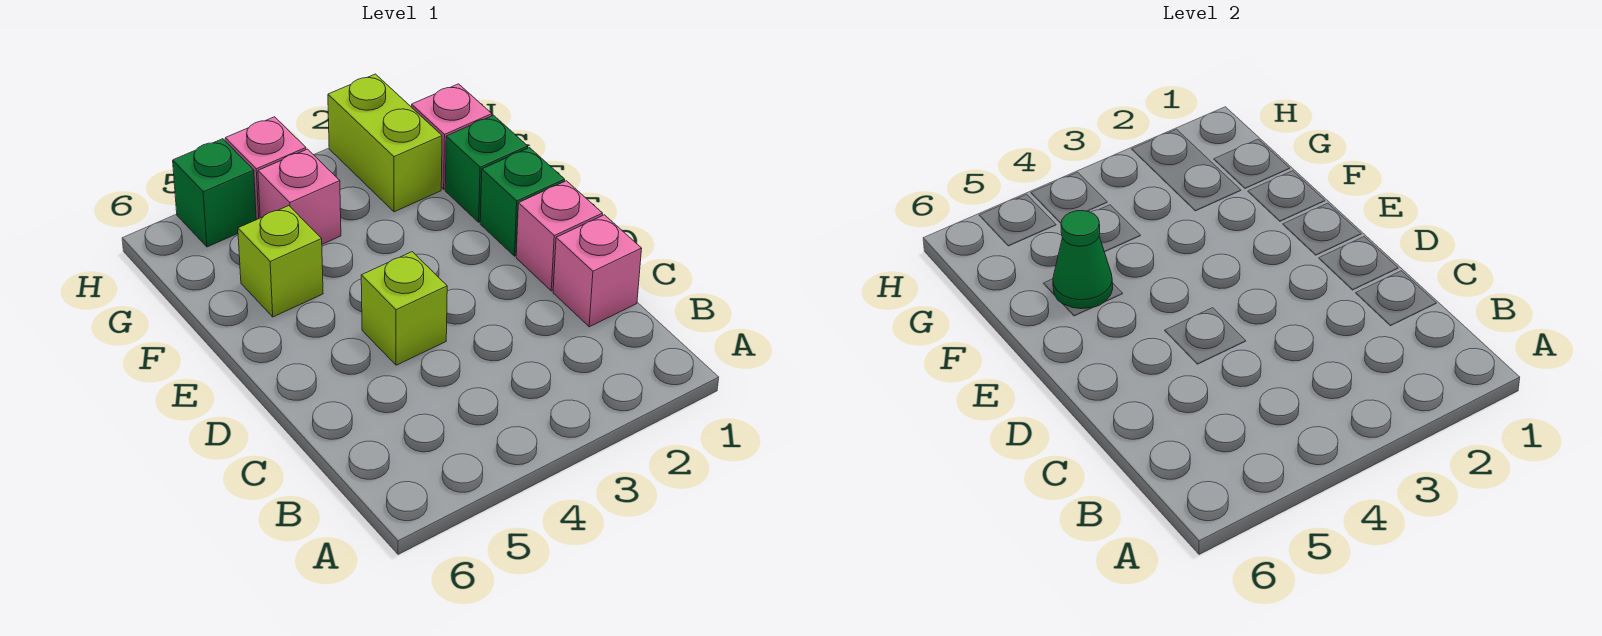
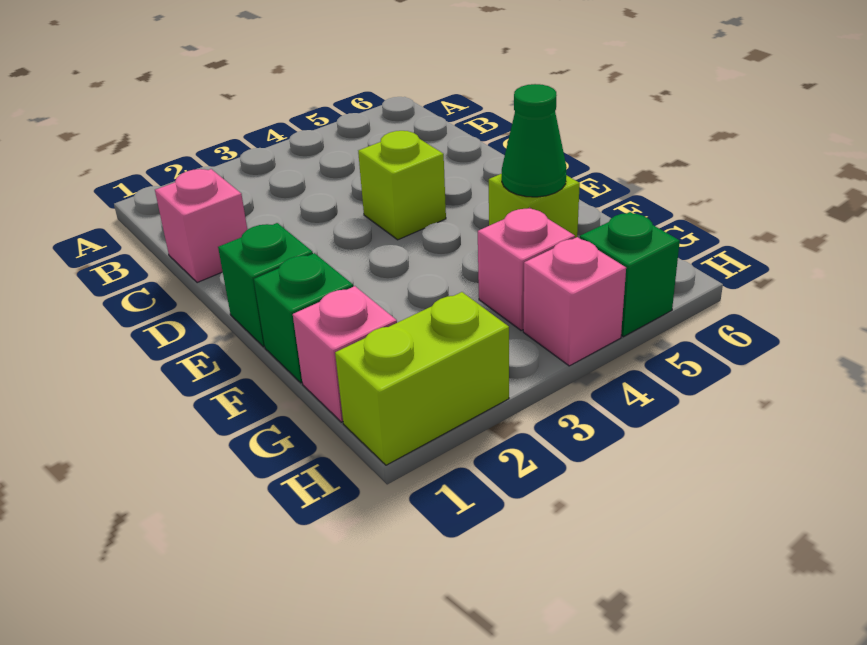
pink 1x1 brick [516,181,603,291] -> none
lime 1x2 brick [328,74,442,212] -> lime 1x2 brick turned to [335,292,509,465]

